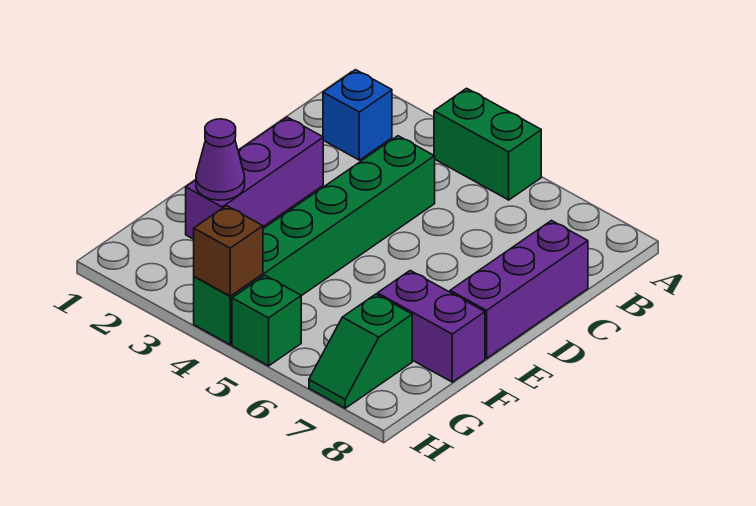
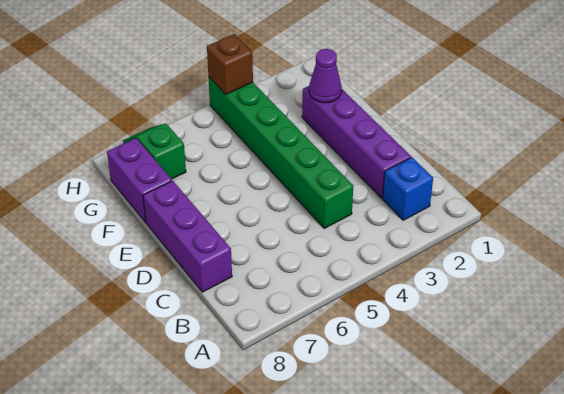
green 1x2 brick [434,88,541,200] -> none
purple 1x3 brick [186,117,323,239] -> purple 1x4 brick [302,86,411,198]
purple 1x2 brick [377,271,485,382] -> purple 1x2 brick turned to [107,138,172,222]
green 1x1 brick [232,276,301,366] -> none

